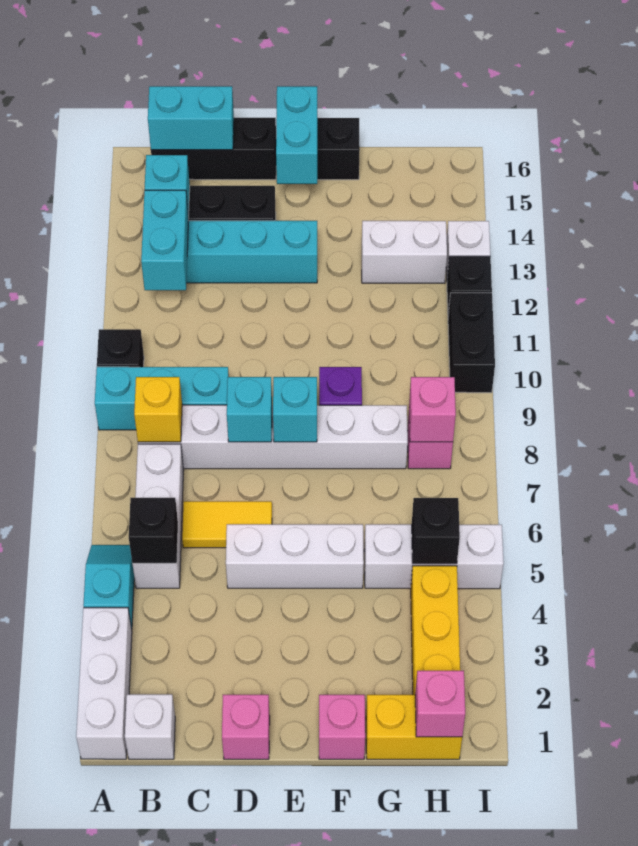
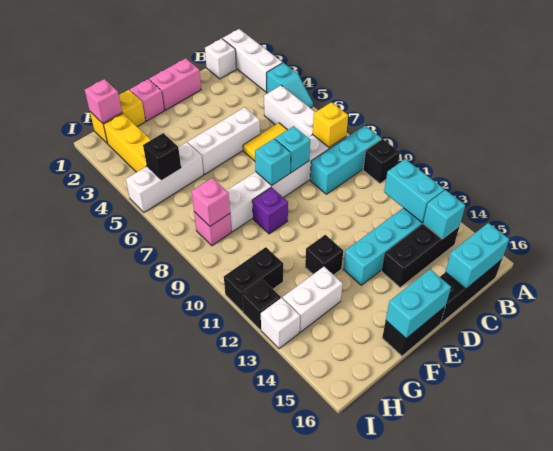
black 1x1 brick [129,498,178,563] -> black 1x1 brick moved to [305,235,343,275]
pink 1x1 brick [222,695,270,759] -> pink 1x2 brick [149,58,201,110]
cyan 1x2 brick [276,86,317,184] -> cyan 1x2 brick turned to [386,269,451,338]
black 1x2 brick [448,293,495,393] -> black 1x2 brick turned to [224,247,283,311]

